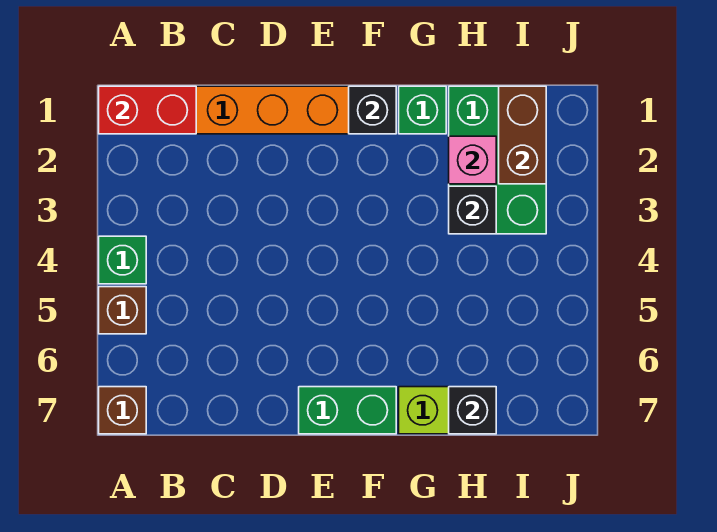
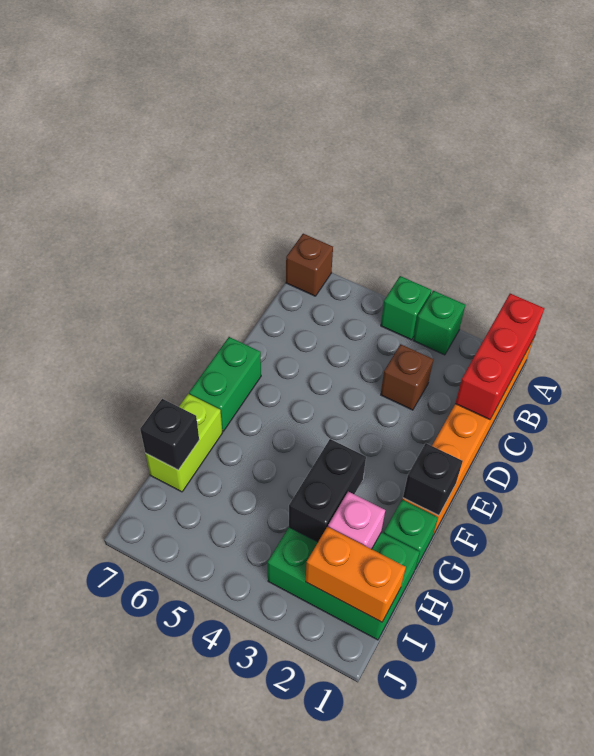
red 1x2 brick [99,86,196,134] -> red 1x3 brick [455,294,544,420]
none -> green 1x1 brick [413,291,465,355]
brown 1x1 brick [99,287,146,334] -> brown 1x1 brick moved to [381,344,433,410]
black 1x1 brick [449,186,496,234] -> black 1x2 brick [289,439,366,542]
brown 1x2 brick [499,86,546,184] -> orange 1x2 brick [306,527,406,622]

